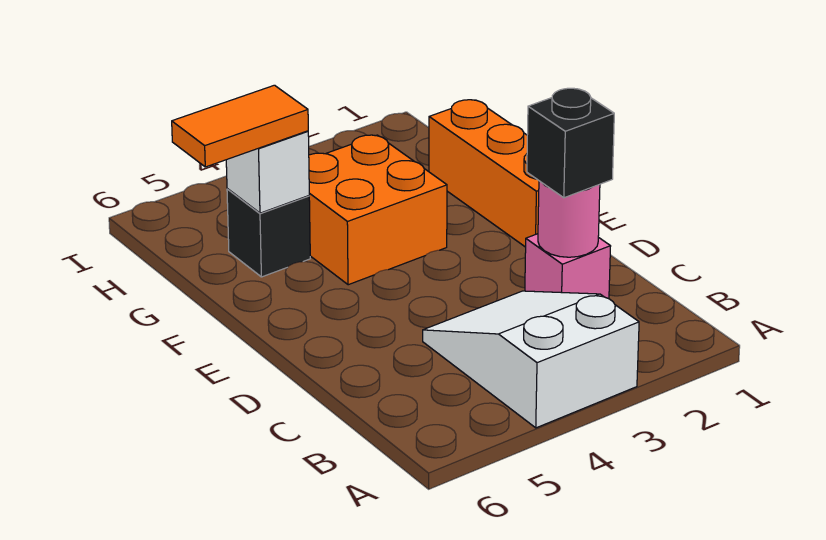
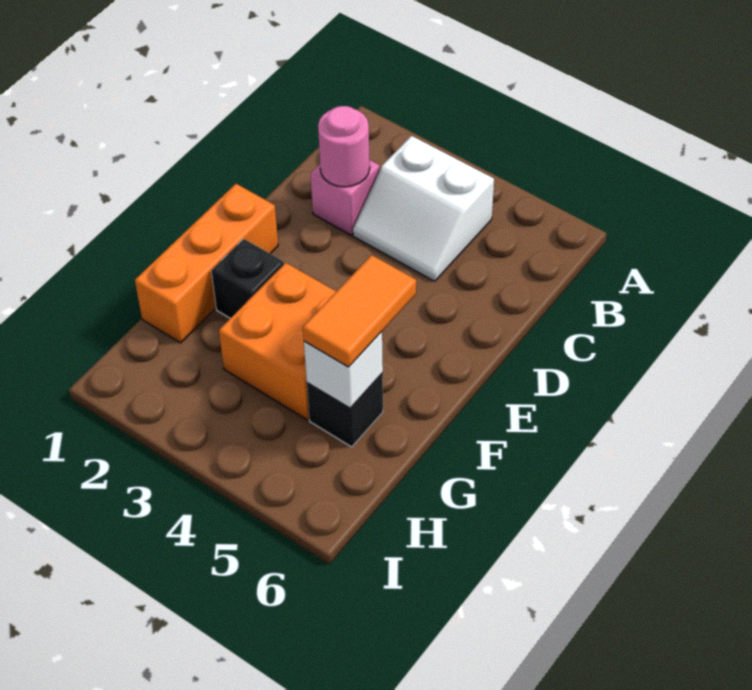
white 2x3 slope [423,291,639,428] -> white 2x2 slope [353,136,494,281]
black 1x1 brick [527,88,614,198] -> black 1x1 brick moved to [211,239,284,318]
orange 1x2 tile [172,85,308,167] -> orange 1x2 tile turned to [303,255,416,367]

